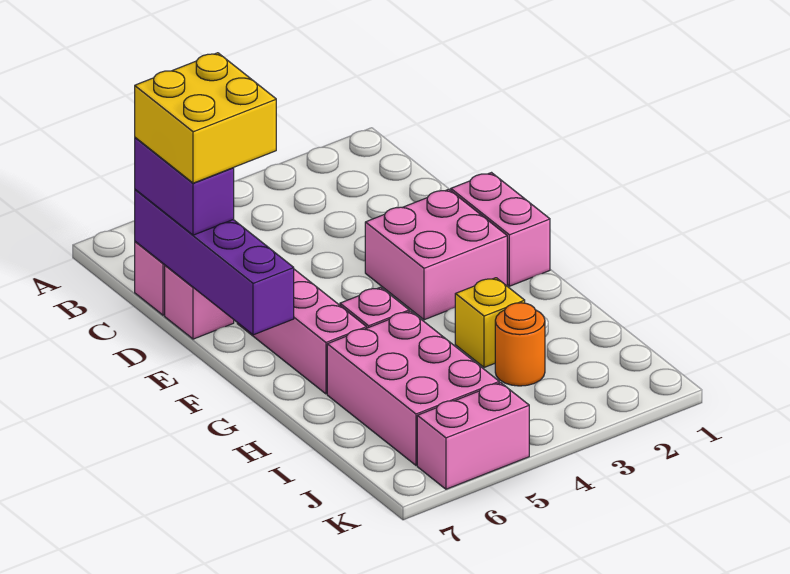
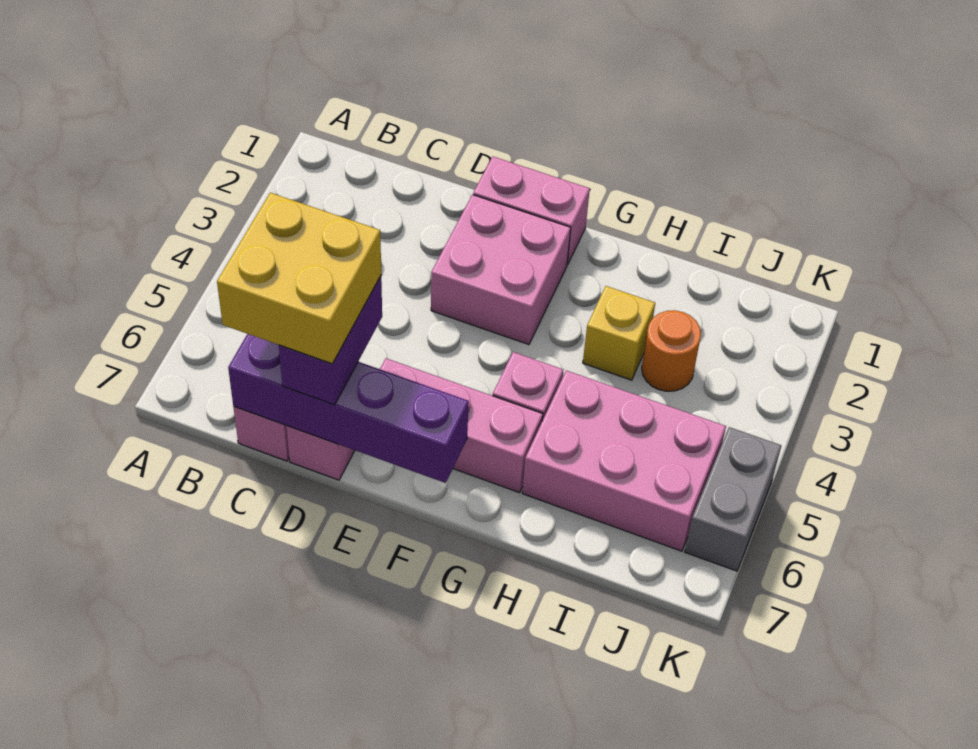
purple 1x2 brick [135,138,234,235] -> purple 1x2 brick turned to [279,276,382,405]
pink 1x2 brick [417,383,529,489] -> grey 1x2 brick [685,427,781,571]

